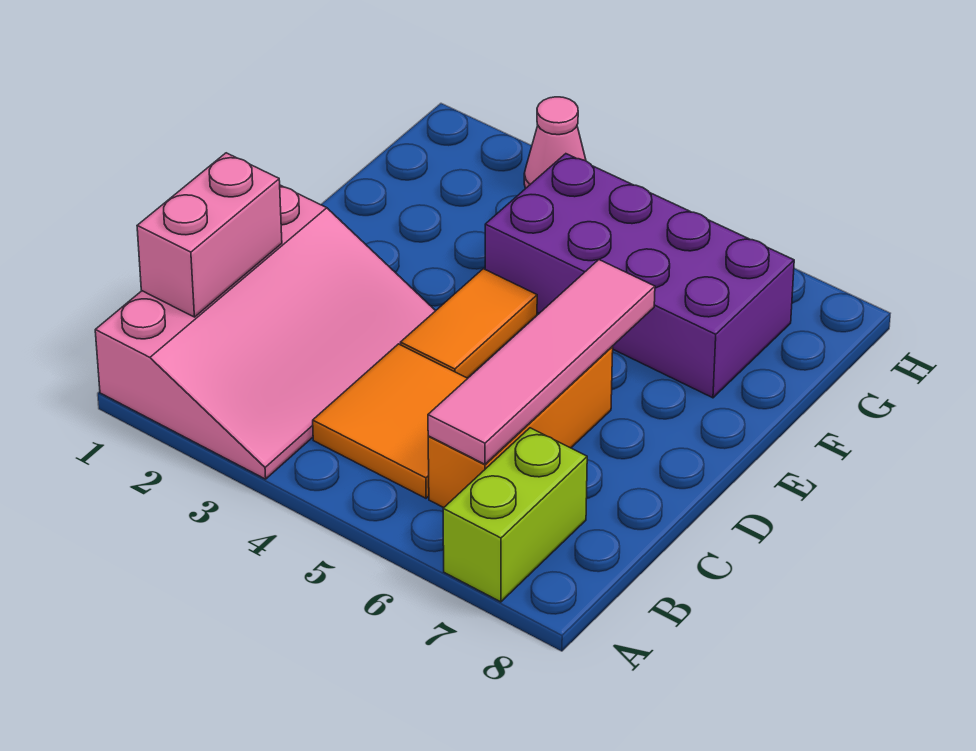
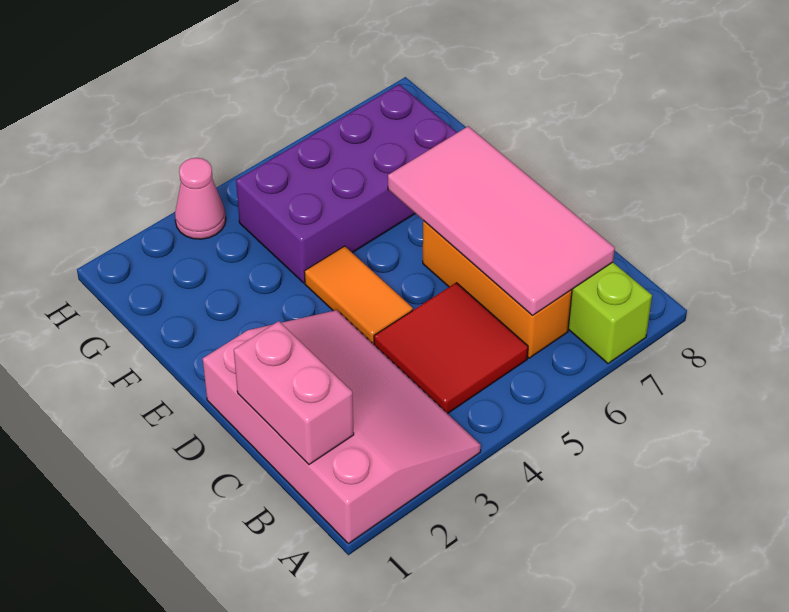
orange 2x2 tile [313,344,468,498] -> red 2x2 tile [374,283,528,414]
pink 1x4 tile [428,260,655,464] -> pink 2x4 tile [388,126,615,315]

